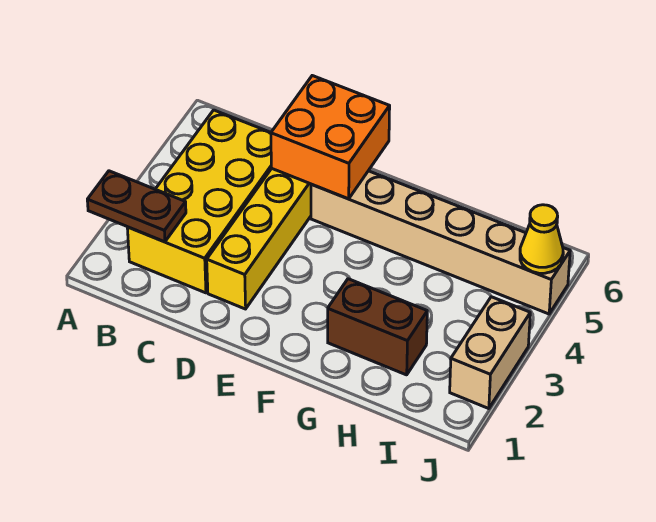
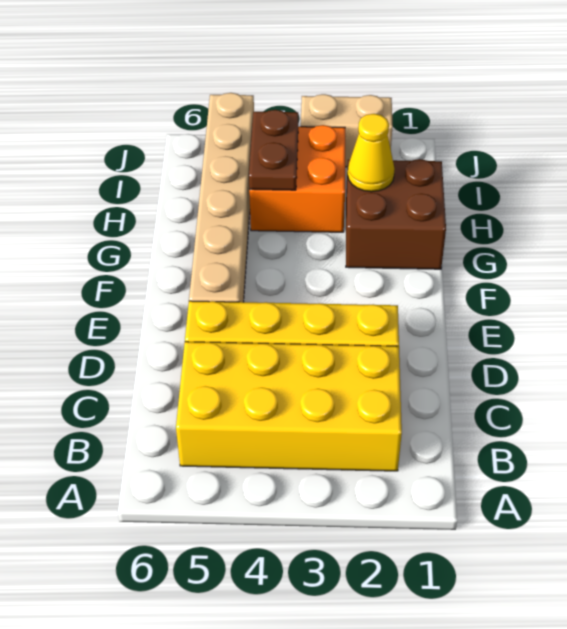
brown 1x2 plate [87,171,186,242] -> brown 1x2 plate moved to [249,110,298,190]
orange 2x2 brick [271,76,390,199] -> orange 2x2 brick moved to [249,125,345,232]
brown 1x2 brick [328,279,427,375] -> brown 2x2 brick [346,159,446,269]
yellow 1x1 cone [520,205,563,273] -> yellow 1x1 cone moved to [348,114,395,192]

